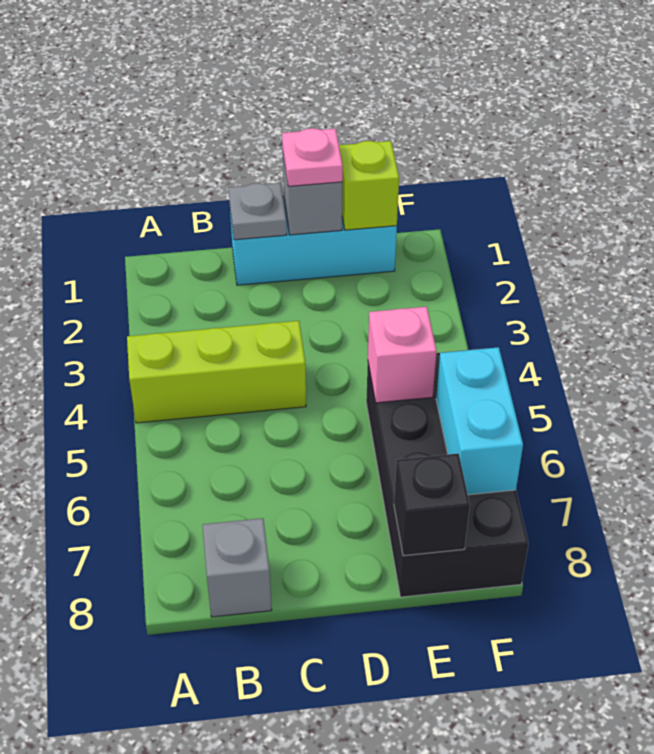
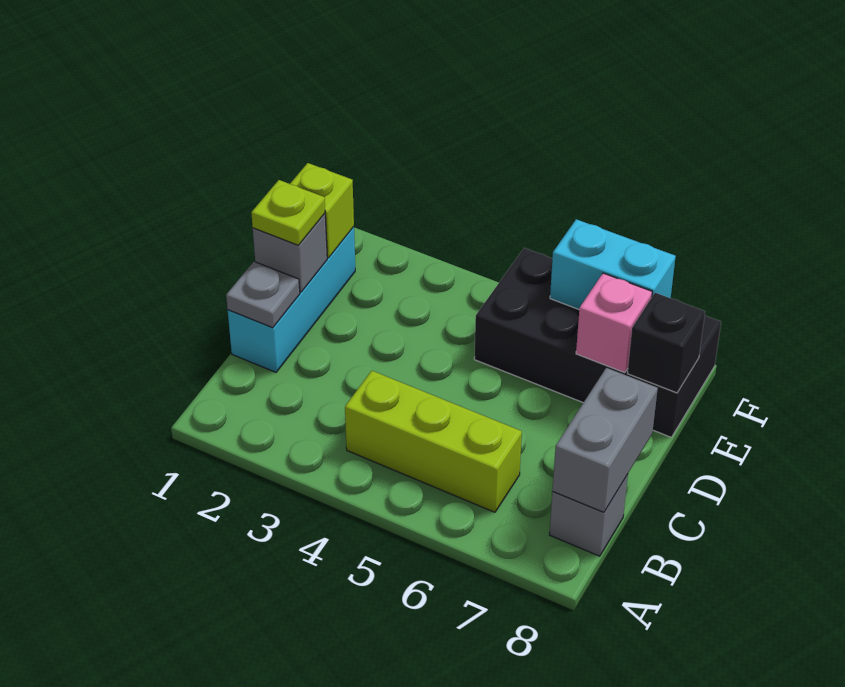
lime 1x3 brick [127,321,306,423] -> lime 1x3 brick turned to [345,371,522,512]
none -> grey 1x2 brick [553,368,658,512]
pink 1x1 plate [282,128,343,186] -> lime 1x1 plate [251,180,325,245]
pink 1x1 brick [368,307,437,403] -> pink 1x1 brick moved to [576,273,652,373]

